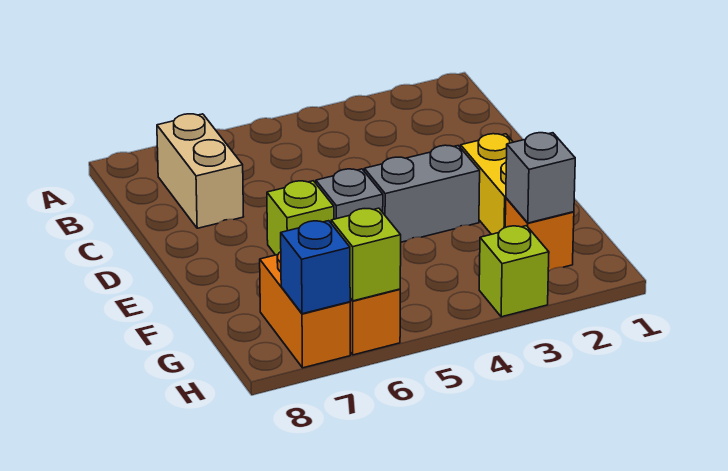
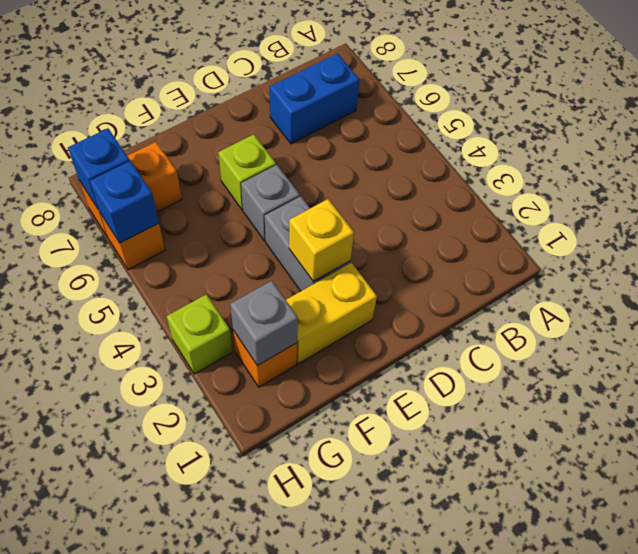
tan 1x2 brick [157,114,244,228] -> blue 1x2 brick [270,54,360,144]
none -> yellow 1x1 brick [289,199,354,281]
lime 1x1 brick [331,208,401,301] -> blue 1x1 brick [90,161,159,243]

